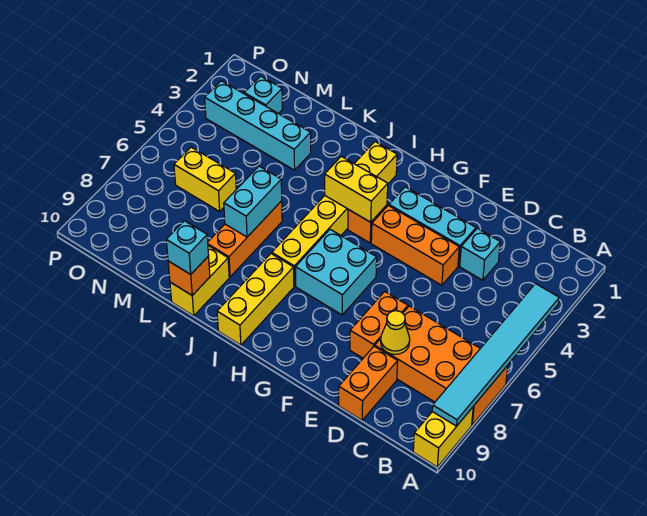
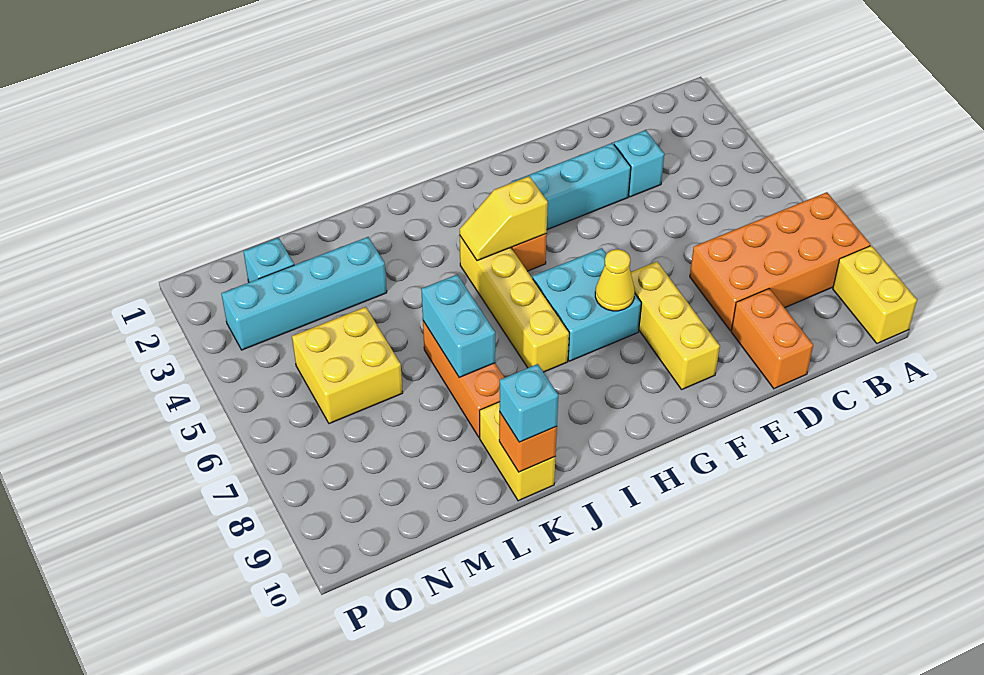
cyan 1x6 tile [432,284,559,426] -> none
yellow 1x1 cone [381,311,410,354] -> yellow 1x1 cone moved to [595,249,635,311]
orange 1x3 brick [371,205,459,285] -> none
orange 1x2 brick [350,292,408,358] -> none
yellow 1x2 brick [325,156,388,222] -> yellow 1x2 slope [460,176,548,261]
yellow 1x6 brick [272,142,397,286] -> yellow 1x4 brick [460,236,569,372]
yellow 1x3 brick [217,254,294,345] -> yellow 1x3 brick moved to [631,262,720,389]
yellow 1x2 brick [174,147,236,211] -> yellow 2x2 brick [292,307,403,424]

